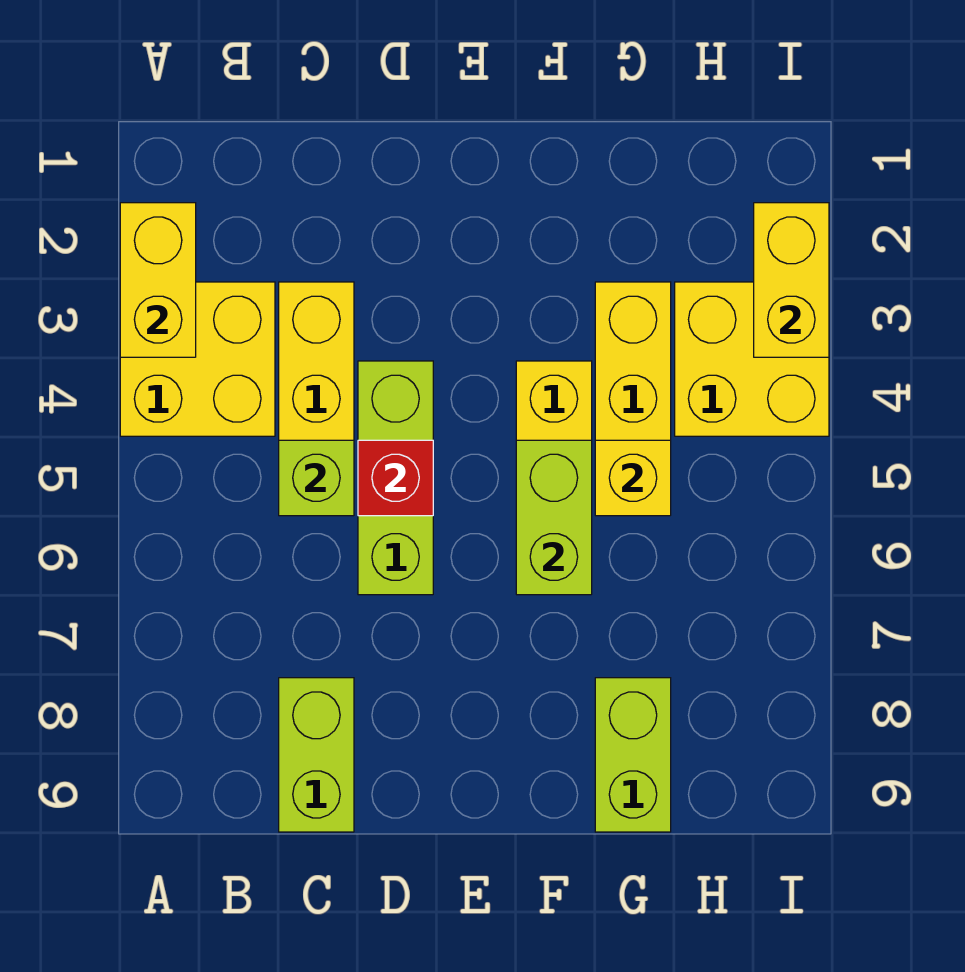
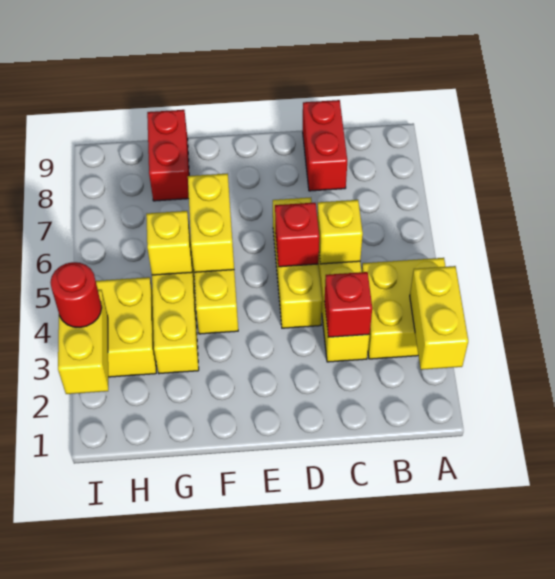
none -> red 1x1 brick [324,272,372,337]
lime 1x1 brick [279,440,354,516] -> yellow 1x1 brick [317,200,363,264]
lime 1x2 brick [279,678,354,832] -> red 1x2 brick [303,100,347,191]
lime 1x3 brick [358,361,433,595] -> yellow 1x3 brick [273,197,322,328]
lime 1x2 brick [516,440,592,595] -> yellow 1x2 brick [188,173,234,272]
lime 1x2 brick [595,678,671,832] -> red 1x2 brick [147,110,189,201]
none -> red 1x1 round brick [50,262,102,327]

